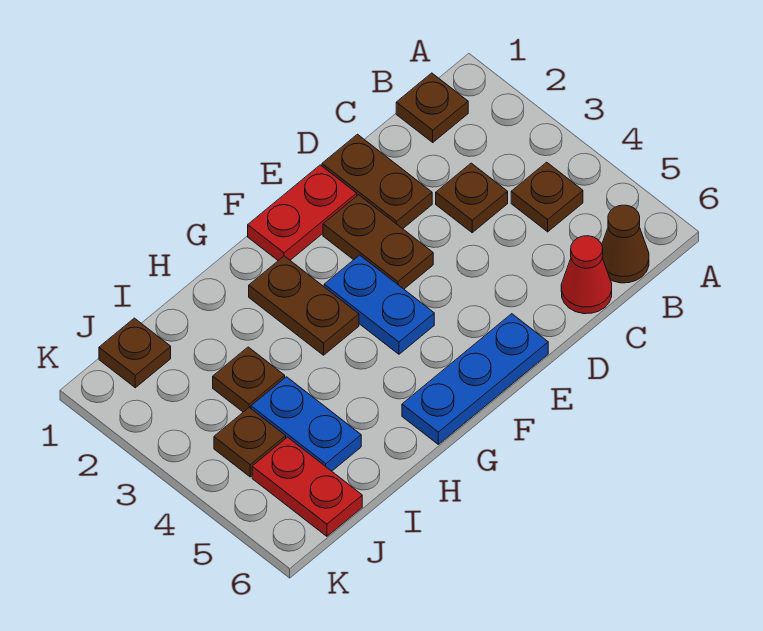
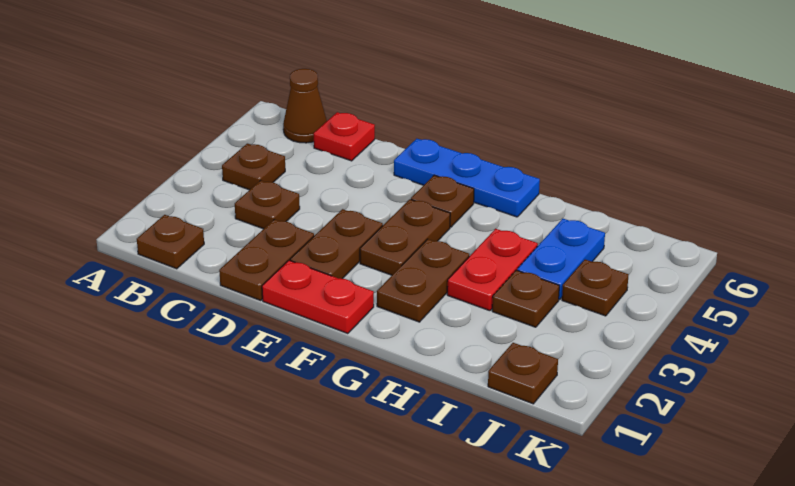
red 1x1 cone [561,236,612,314] -> red 1x1 plate [314,112,375,161]
blue 1x2 plate [324,255,434,354] -> brown 1x2 plate [360,199,450,275]
none -> brown 1x1 plate [411,175,474,227]
red 1x2 plate [252,437,362,536] -> red 1x2 plate moved to [447,229,538,311]

